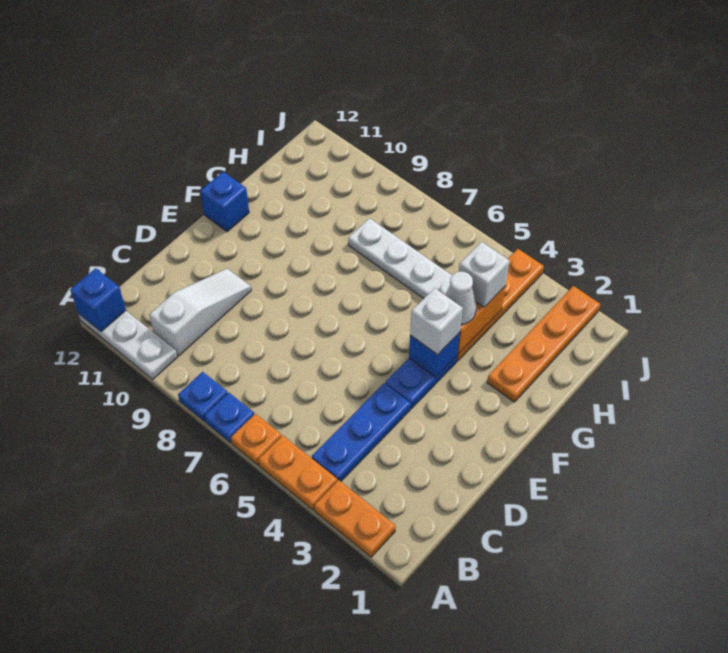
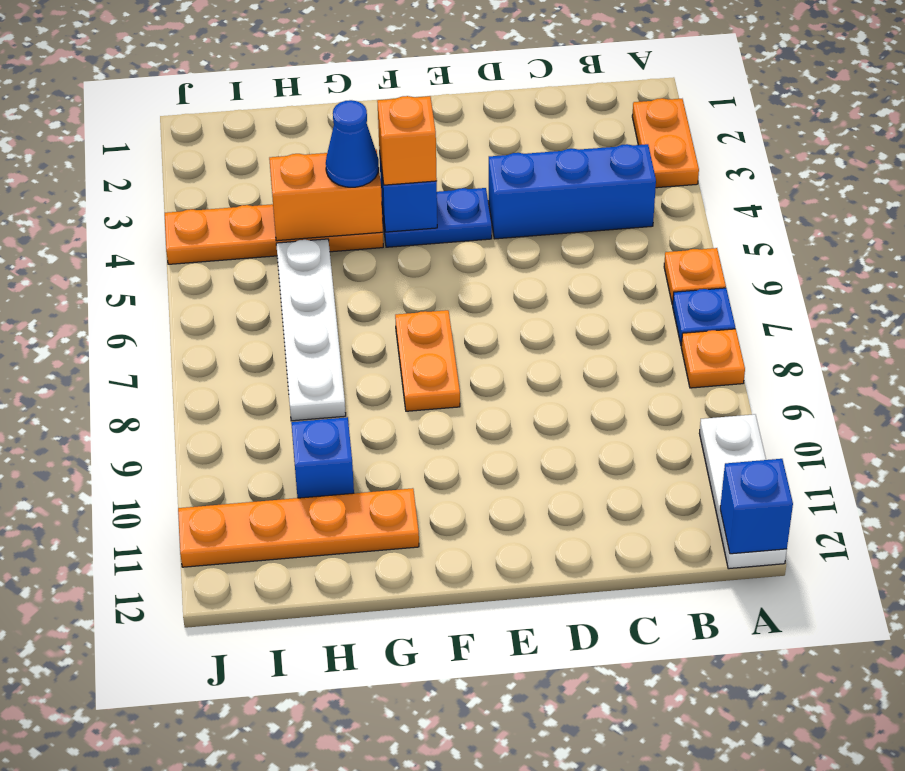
orange 1x2 plate [258,435,337,510] -> orange 1x2 plate moved to [395,310,460,411]
blue 1x1 plate [178,372,228,421] -> orange 1x1 plate [681,329,745,388]
blue 1x3 plate [312,383,411,481] -> blue 1x3 brick [489,144,656,239]
white 1x3 slope [149,269,251,356] -> none
white 1x1 brick [410,288,463,355] -> orange 1x1 brick [377,96,437,185]
blue 1x1 brick [200,172,249,232] -> blue 1x1 brick moved to [291,417,354,498]
orange 1x4 plate [487,286,600,402] -> orange 1x4 plate moved to [178,488,419,567]
white 1x1 cone [445,272,476,324] -> blue 1x1 cone [326,100,379,187]
white 1x1 brick [459,242,509,307] -> none

